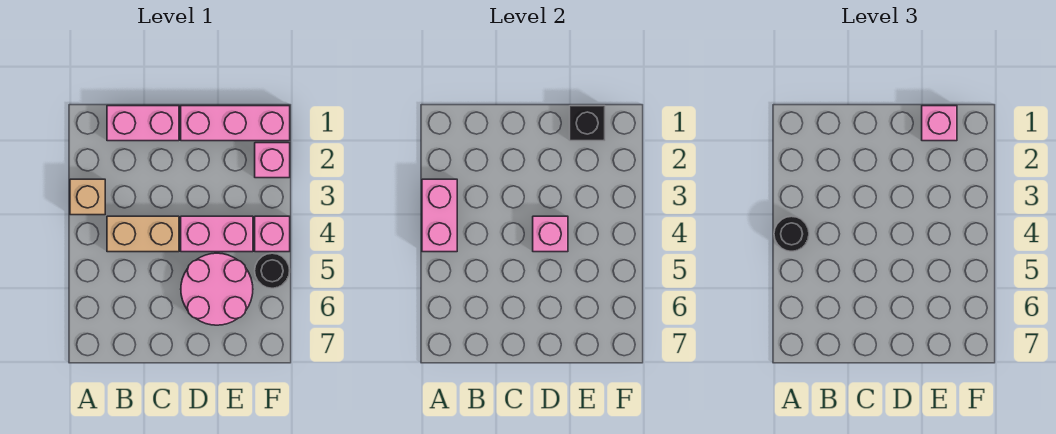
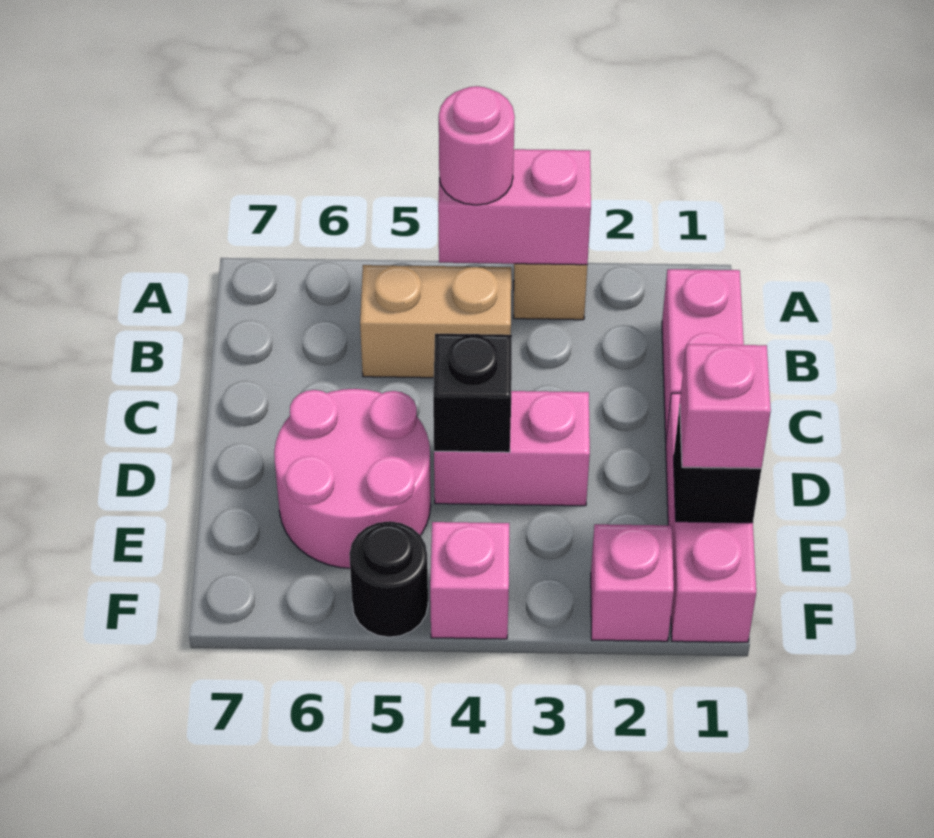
black 1x1 round brick [774,216,809,251] -> pink 1x1 round brick [439,86,515,205]
tan 1x2 brick [107,216,179,252] -> tan 1x2 brick turned to [360,265,511,378]
pink 1x2 brick [181,216,253,252] -> pink 1x2 brick turned to [434,391,590,506]
pink 1x1 brick [533,216,568,252] -> black 1x1 brick [433,334,512,452]

